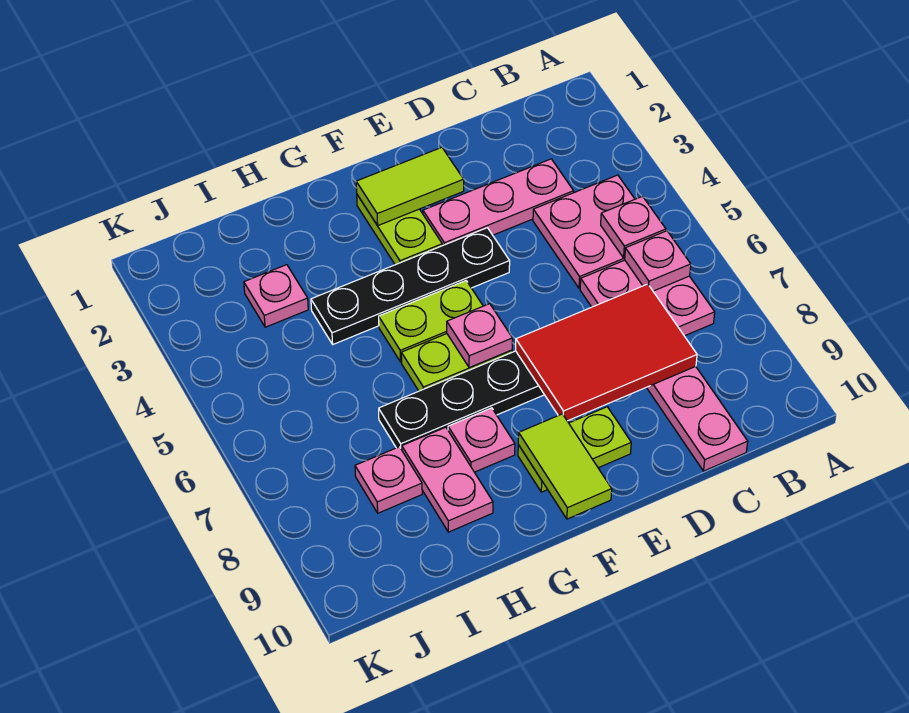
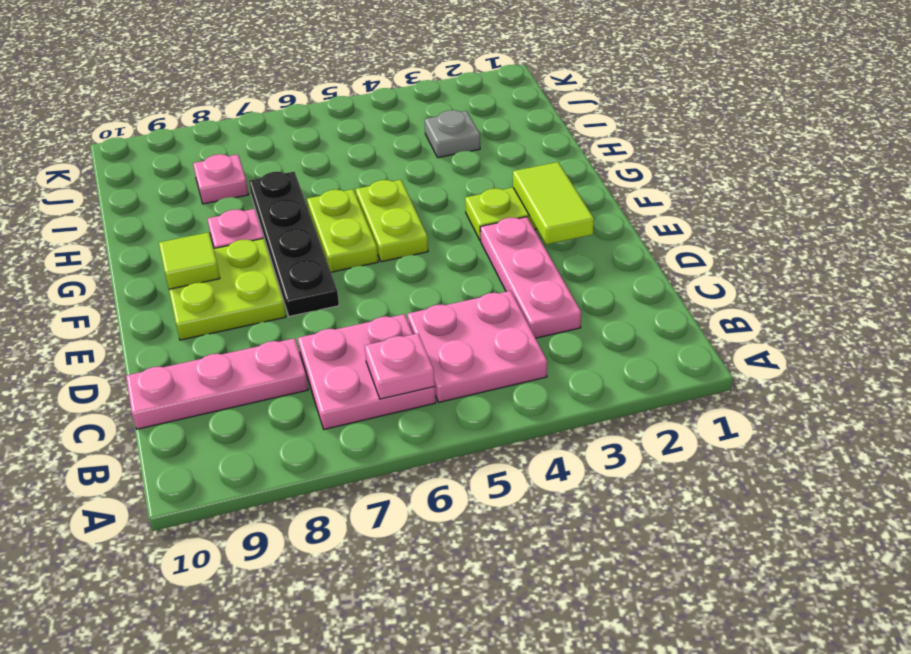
pink 1x1 plate [601,196,666,258] -> none
red 2x3 tile [516,284,697,421] -> none
black 1x4 plate [311,228,510,344] -> none
lime 1x2 plate [518,407,631,492] -> lime 2x2 plate [169,238,286,340]
pink 1x1 plate [447,304,512,368] -> none
lime 1x2 tile [518,414,612,519] -> lime 1x1 tile [159,232,220,289]
pink 1x2 plate [402,427,493,532] -> none
pink 1x1 plate [244,265,308,327] -> grey 1x1 plate [425,110,480,158]

